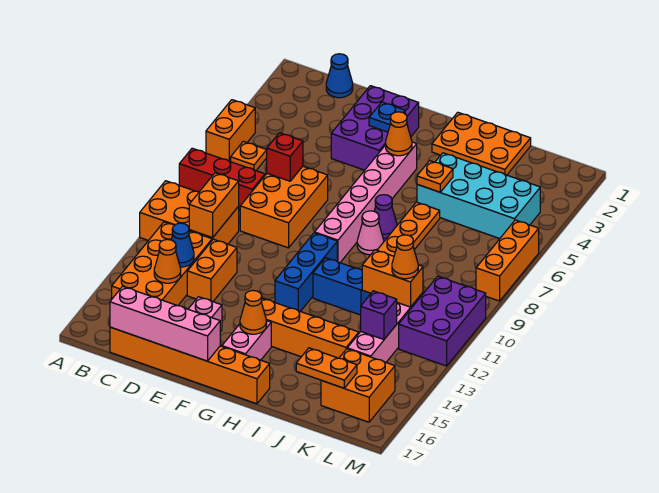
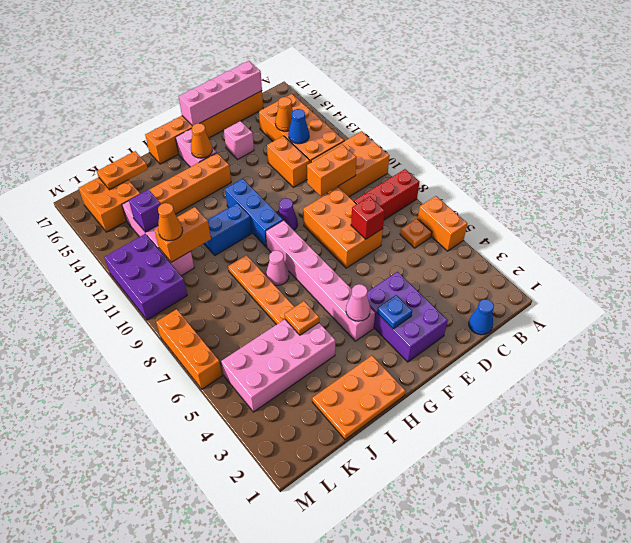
orange 1x2 brick [189,173,239,238] -> orange 1x2 brick turned to [307,145,357,196]
orange 1x1 cone [386,112,412,156] -> pink 1x1 cone [346,284,370,321]
purple 1x1 cone [374,195,397,238] -> purple 1x1 cone moved to [278,198,298,230]
cyan 2x4 brick [417,153,540,239] -> pink 2x4 brick [221,319,336,412]

